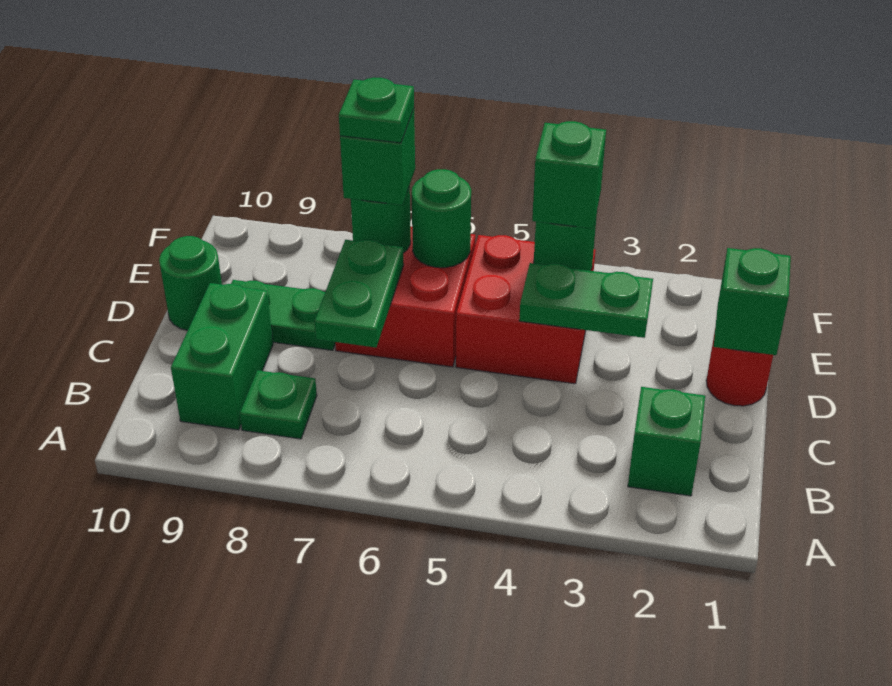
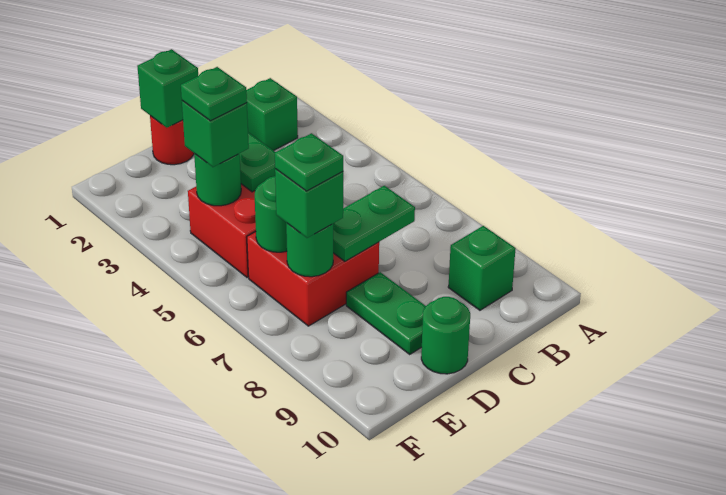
green 1x1 plate [240,370,317,439] -> green 1x1 plate moved to [181,67,247,121]
green 1x2 brick [171,283,273,430] -> green 1x1 brick [448,226,516,310]

